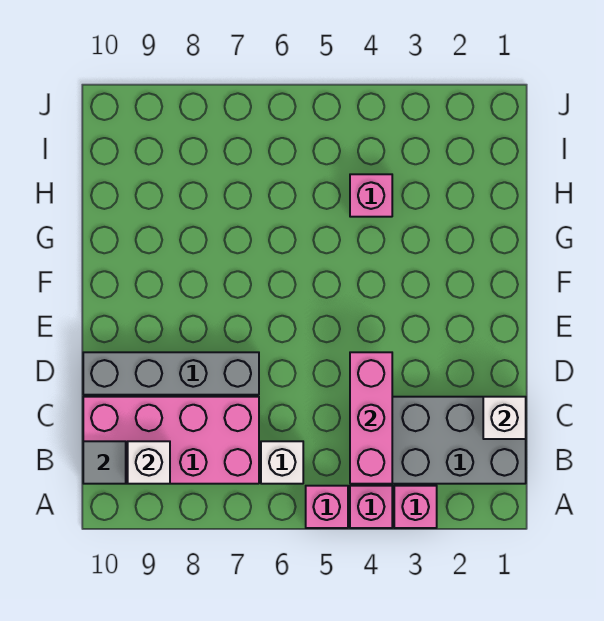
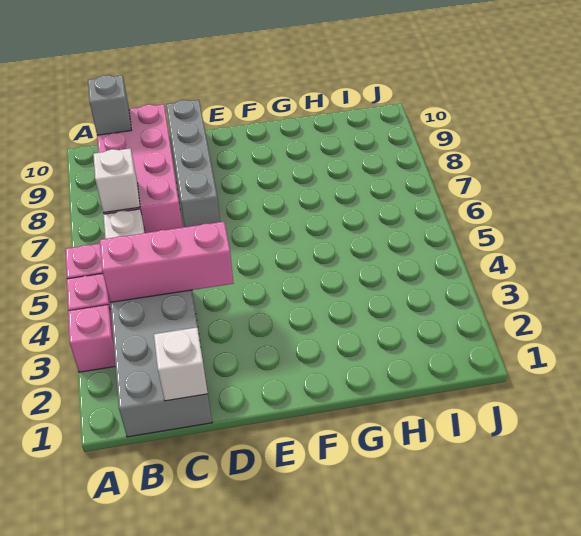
white 1x1 brick [128,441,170,484] -> white 1x1 brick moved to [93,148,140,213]
grey 1x1 tile [83,441,126,484] -> grey 1x1 brick [88,75,131,135]
pink 1x1 brick [350,174,392,217] -> none

